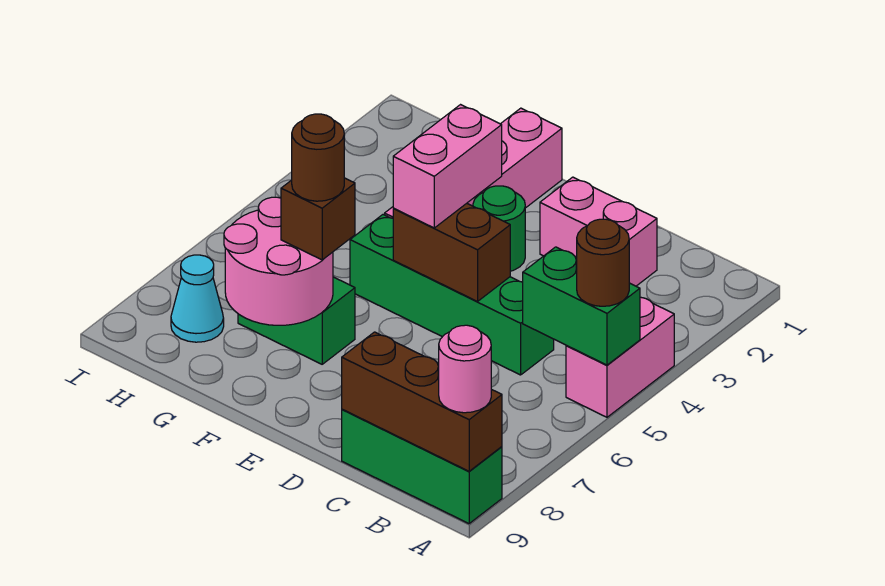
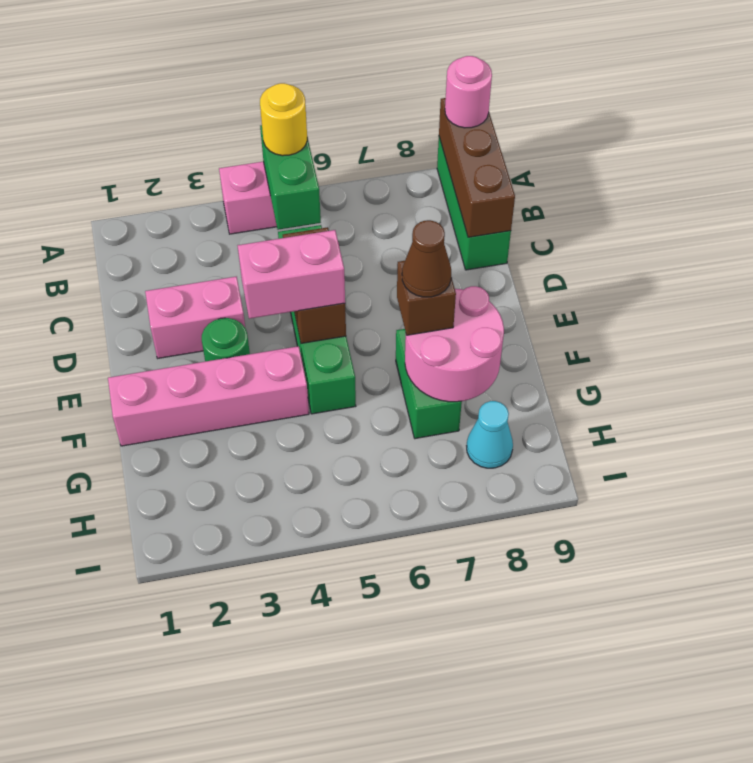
brown 1x1 round brick [577,219,629,306] -> yellow 1x1 round brick [260,83,307,156]
pink 1x2 brick [540,177,657,286] -> pink 1x2 brick turned to [145,277,245,358]
brown 1x1 round brick [292,114,344,201] -> brown 1x1 cone [402,220,451,297]

